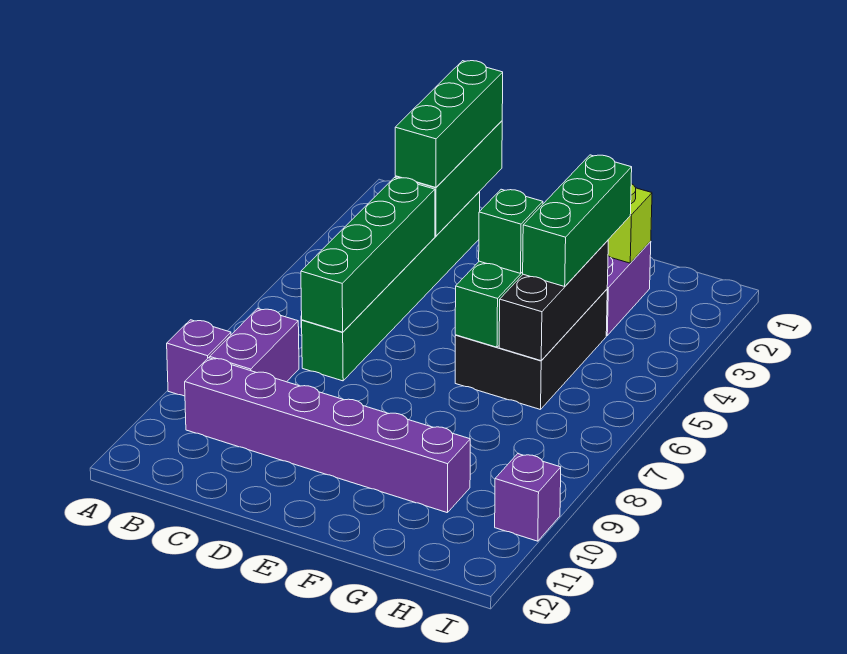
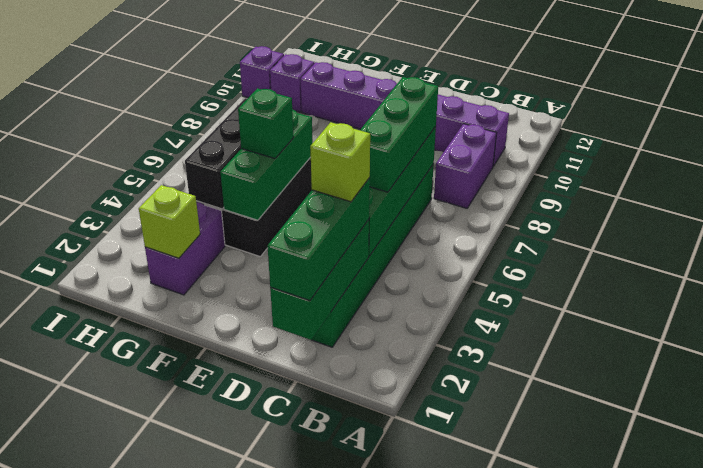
purple 1x1 brick [167,320,231,396] -> purple 1x1 brick moved to [270,54,314,112]
none -> lime 1x1 brick [310,122,370,202]
green 1x3 brick [523,155,632,286] -> green 1x3 brick moved to [360,77,438,192]

